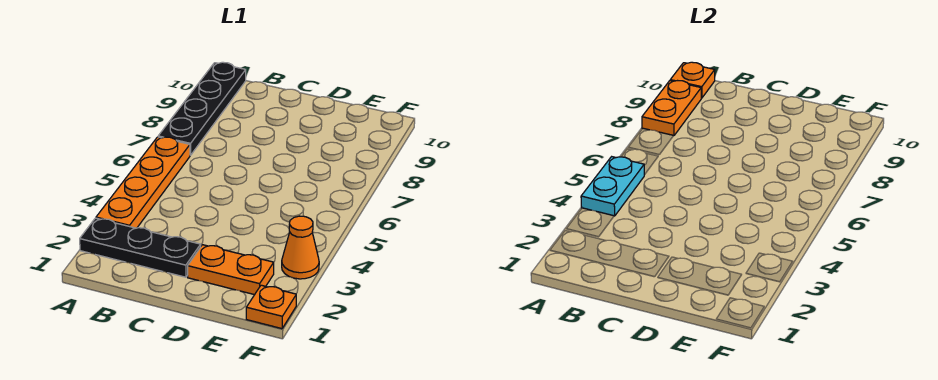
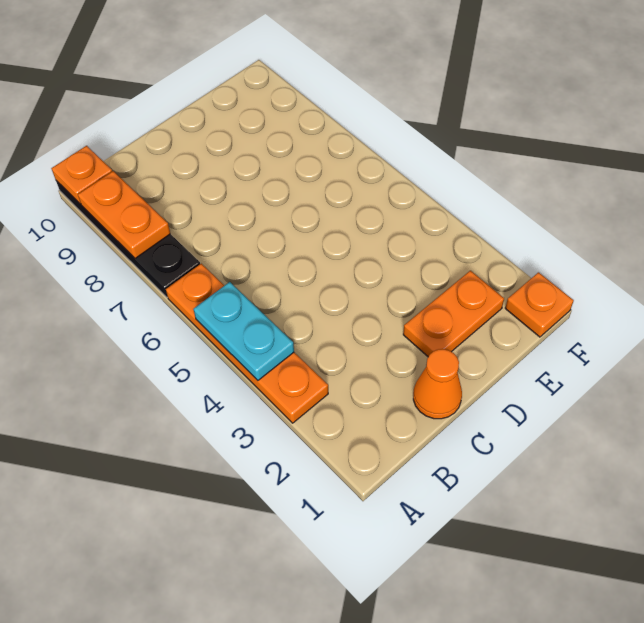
black 1x3 plate [80,218,201,277] -> none
orange 1x1 cone [282,216,319,279] -> orange 1x1 cone moved to [413,349,462,419]

